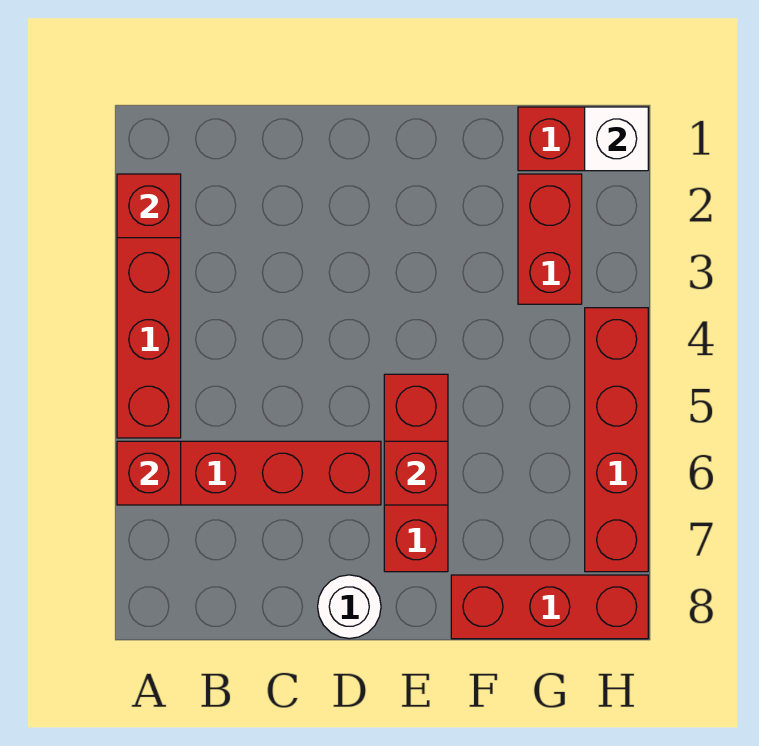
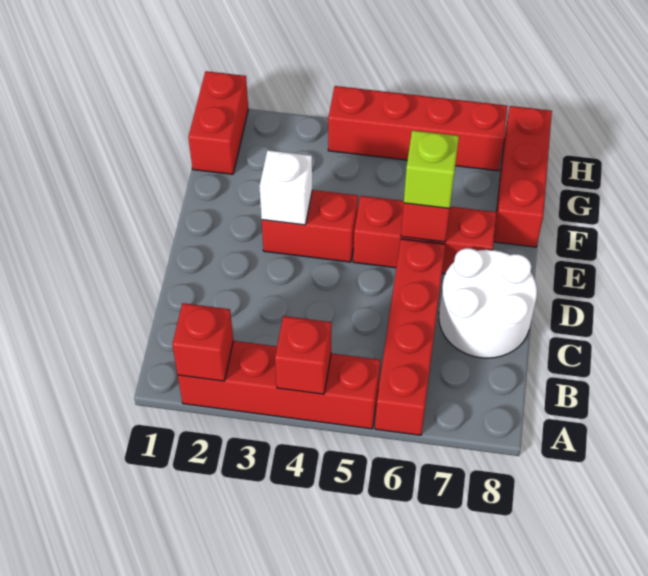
red 1x1 brick [117,441,181,505] -> red 1x1 brick moved to [275,316,331,394]
white 1x1 round brick [318,575,381,639] -> white 2x2 round brick [439,248,537,358]
none -> lime 1x1 brick [404,130,459,208]
red 1x2 brick [518,174,582,304] -> red 1x2 brick moved to [262,190,358,262]
white 1x1 brick [585,107,648,171] -> white 1x1 brick moved to [259,150,312,225]

